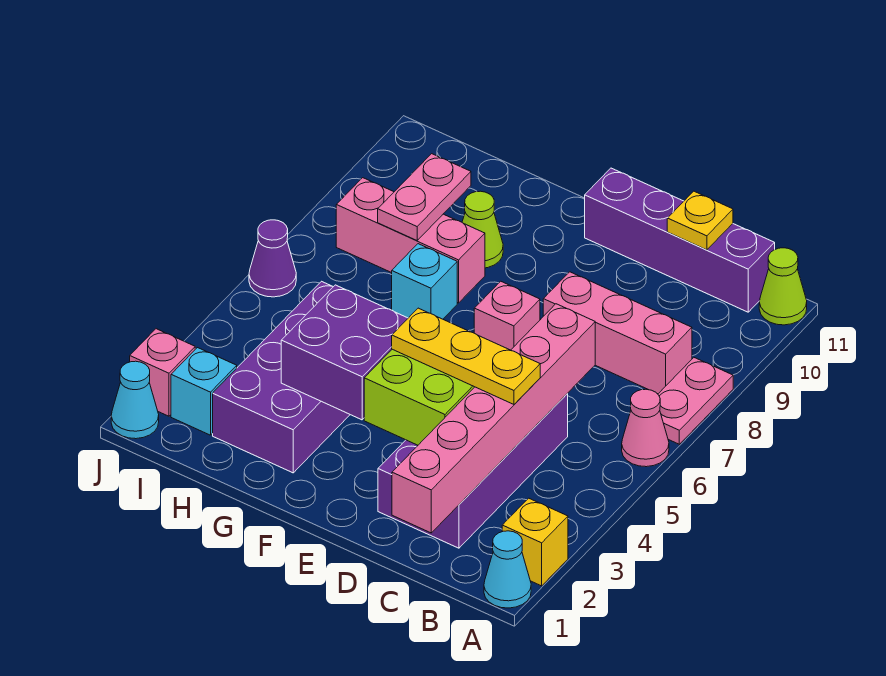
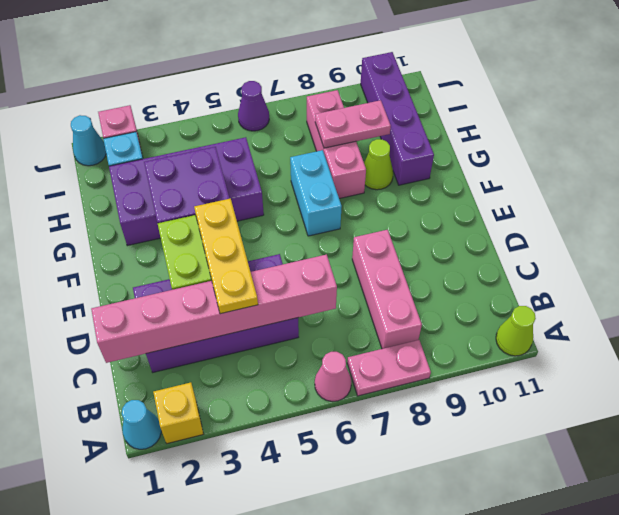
purple 1x4 brick [585,168,775,312] -> purple 1x4 brick moved to [361,52,434,185]
yellow 1x1 plate [667,191,733,250] -> none
pink 1x1 brick [474,281,540,350] -> none
cyan 1x1 brick [392,244,457,319] -> cyan 1x2 brick [290,150,342,236]

